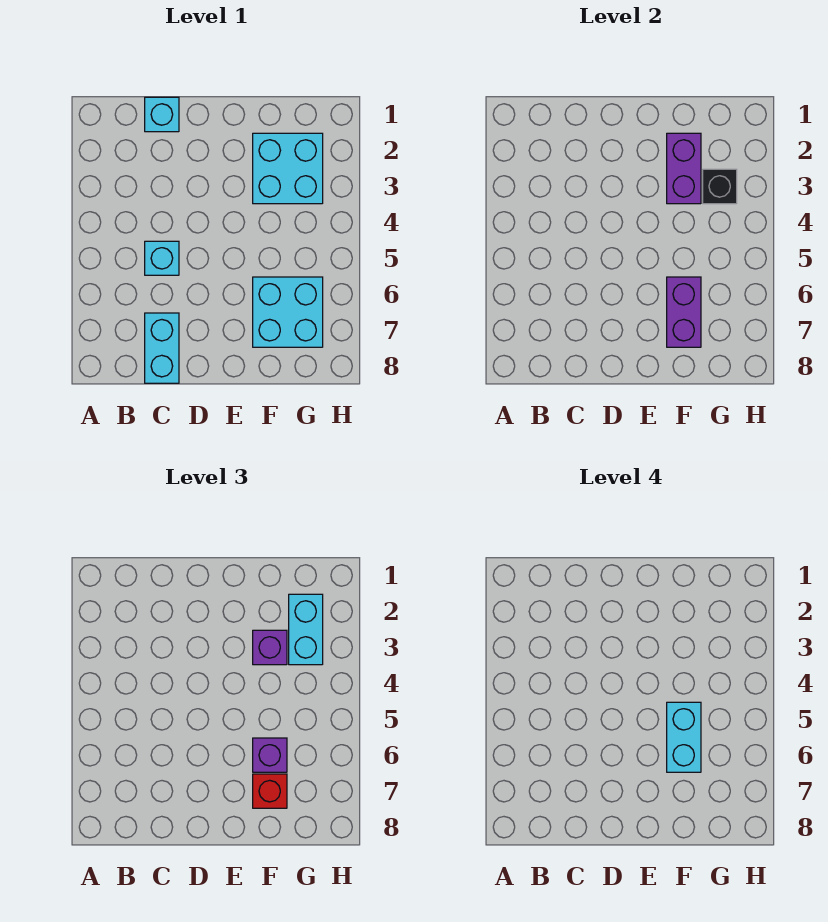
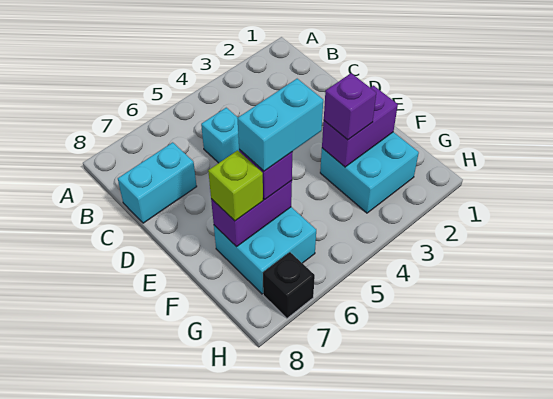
cyan 1x1 brick [145,97,179,132] -> none
red 1x1 brick [253,774,287,808] -> lime 1x1 brick [208,150,263,221]
cyan 1x2 brick [289,594,323,665] -> none
black 1x1 brick [703,169,737,204] -> black 1x1 brick moved to [263,252,315,318]

